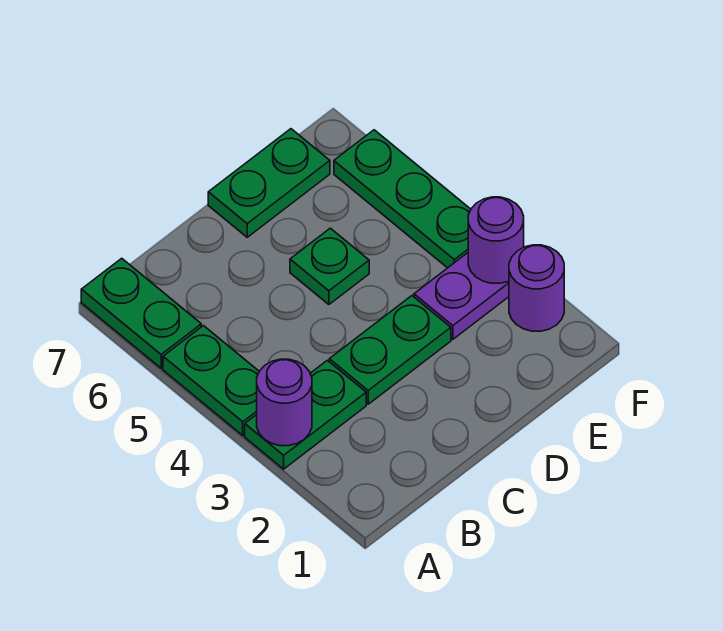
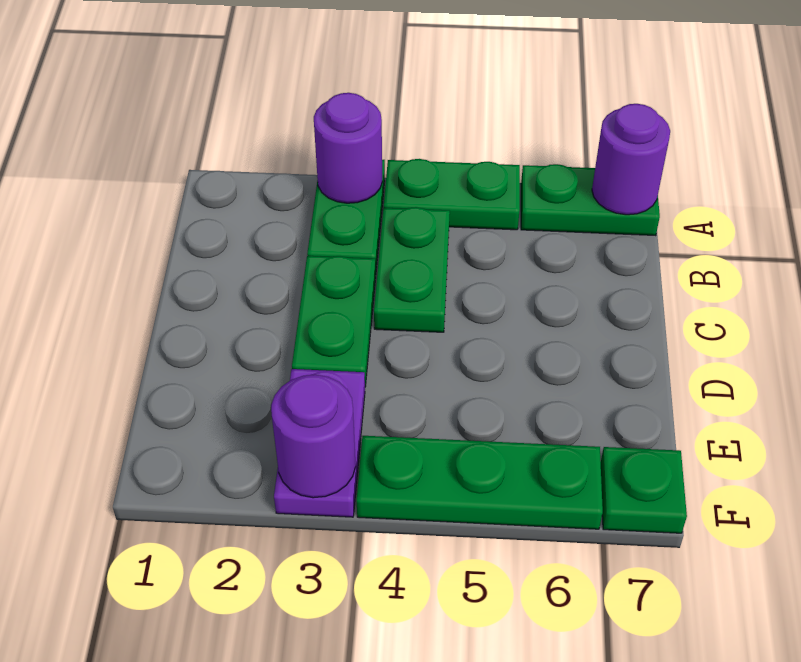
green 1x1 plate [290,228,369,304] -> green 1x1 plate moved to [601,447,687,533]
green 1x2 plate [208,129,330,237] -> green 1x2 plate moved to [374,207,450,332]
purple 1x1 round brick [509,245,564,331] -> purple 1x1 round brick moved to [592,104,670,215]

